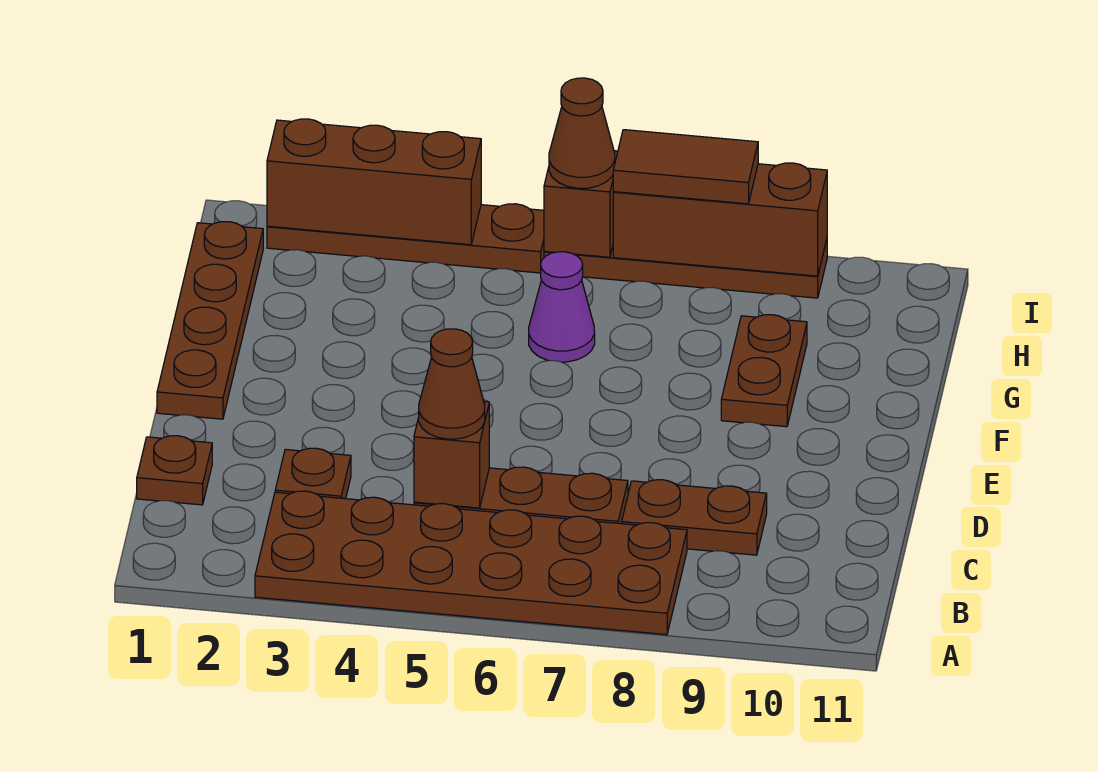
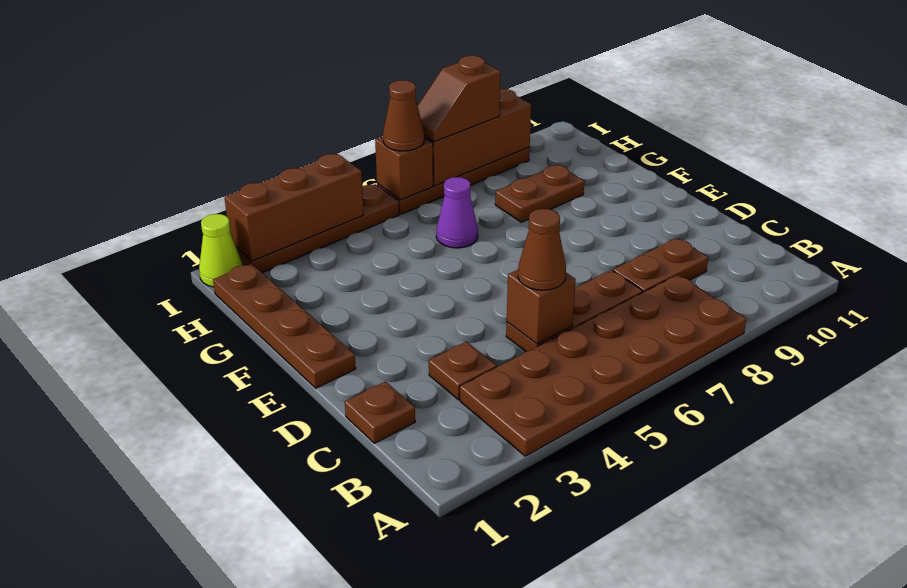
brown 1x2 plate [721,315,807,427] -> brown 1x2 plate turned to [495,165,584,222]
none -> lime 1x1 cone [199,214,243,287]
brown 1x2 tile [613,130,758,204] -> brown 1x2 slope [417,56,501,142]

